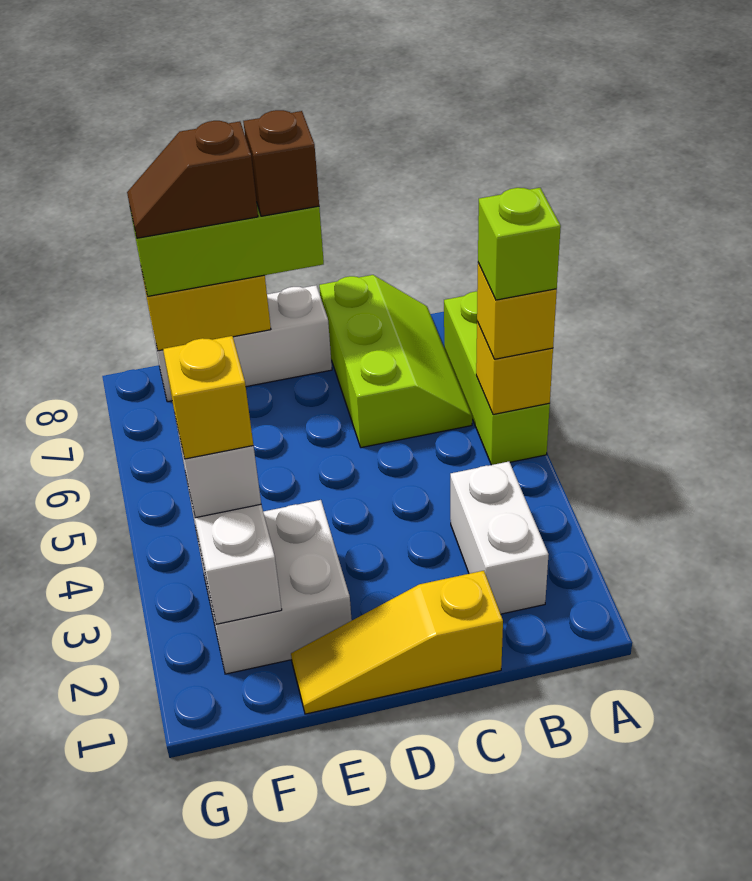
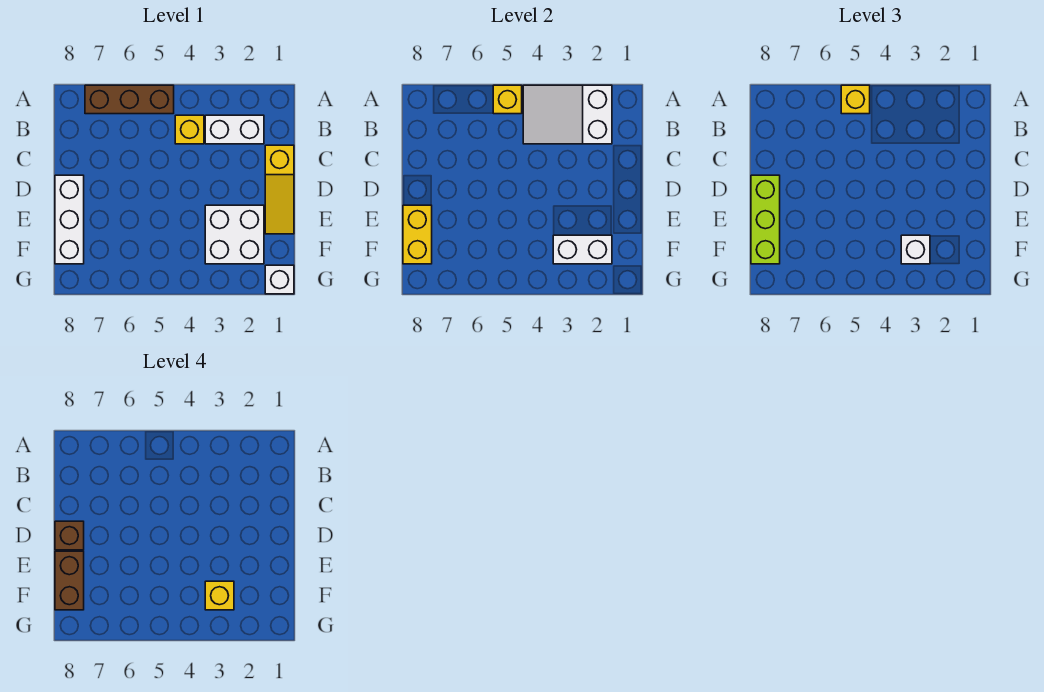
none -> white 2x3 slope [523,85,612,144]
lime 1x3 brick [444,291,550,465] -> brown 1x3 brick [85,85,174,114]
lime 1x1 brick [478,188,561,300] -> none
none -> yellow 1x1 brick [175,115,204,144]
lime 2x3 slope [319,275,472,448] -> none
brown 1x2 slope [127,121,258,238] -> brown 1x2 brick [55,551,84,610]
none -> white 1x1 brick [265,265,294,294]

